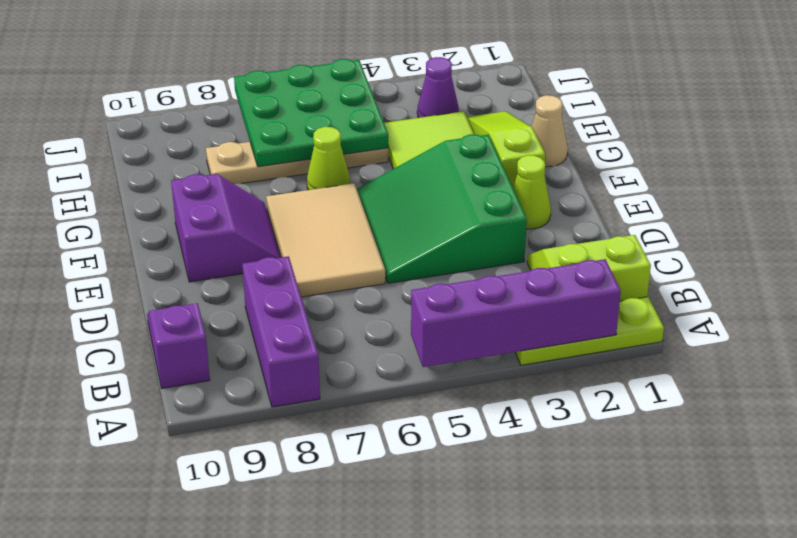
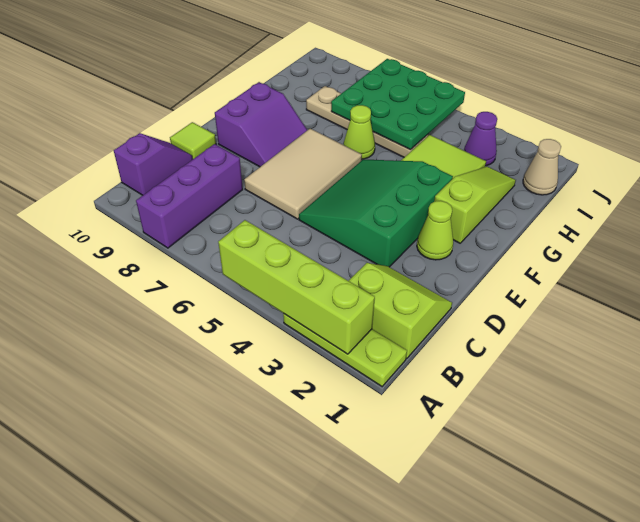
purple 1x4 brick [411,259,621,367] -> lime 1x4 brick [218,220,375,354]
none -> lime 1x1 tile [170,122,216,159]
tan 1x1 cone [531,95,568,167] -> tan 1x1 cone moved to [523,139,561,195]

